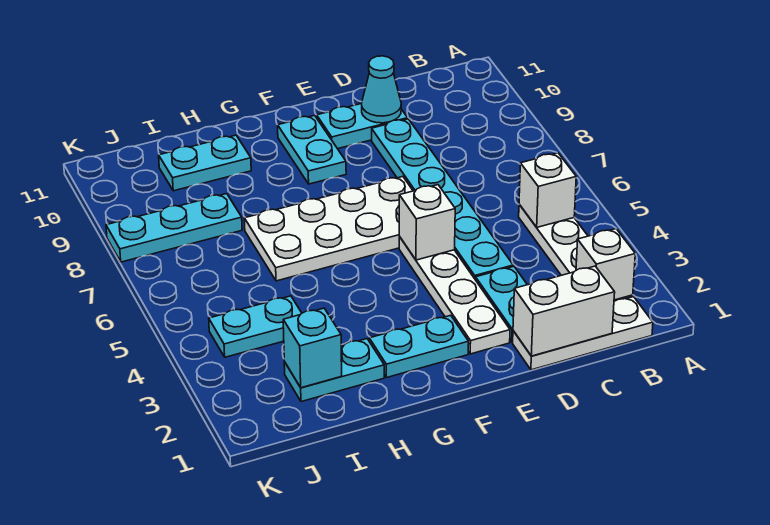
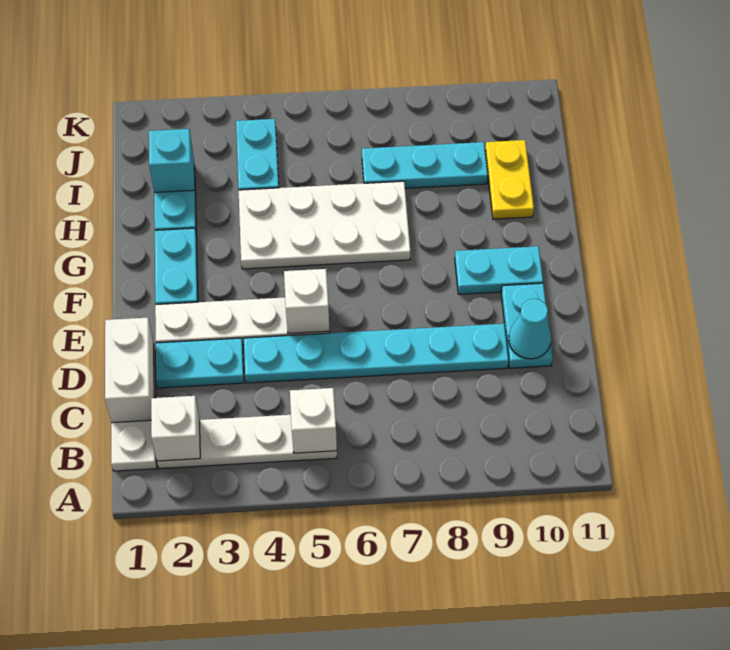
white 2x4 plate [244,177,413,281] -> white 2x4 plate turned to [239,181,410,269]
cyan 1x2 plate [159,135,251,191] -> yellow 1x2 plate [485,140,534,219]
cyan 1x3 plate [106,194,242,262] -> cyan 1x3 plate turned to [362,142,488,188]

